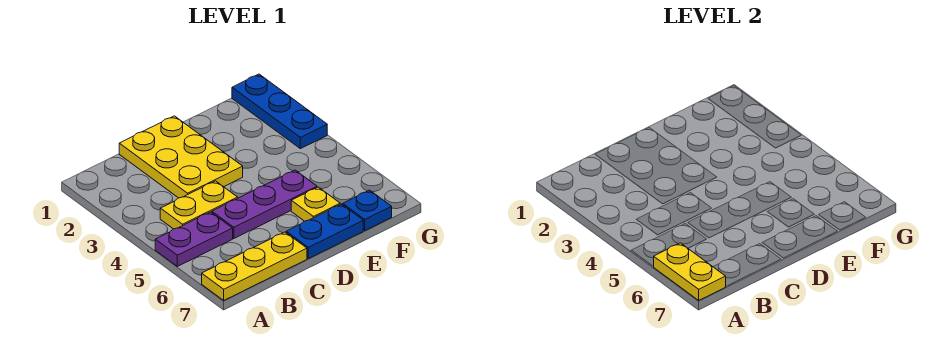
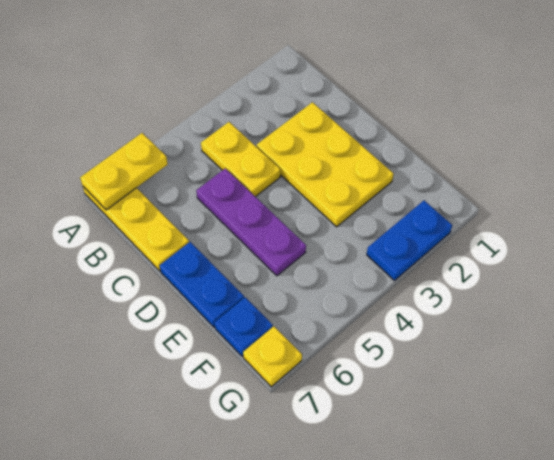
purple 1x2 plate [155,212,233,266] -> none
yellow 2x3 plate [119,116,243,198] -> yellow 2x3 plate turned to [257,102,394,227]
yellow 1x1 plate [291,187,340,221] -> yellow 1x1 plate moved to [243,326,302,387]
blue 1x3 plate [232,74,327,149] -> blue 1x2 plate [367,201,452,281]

